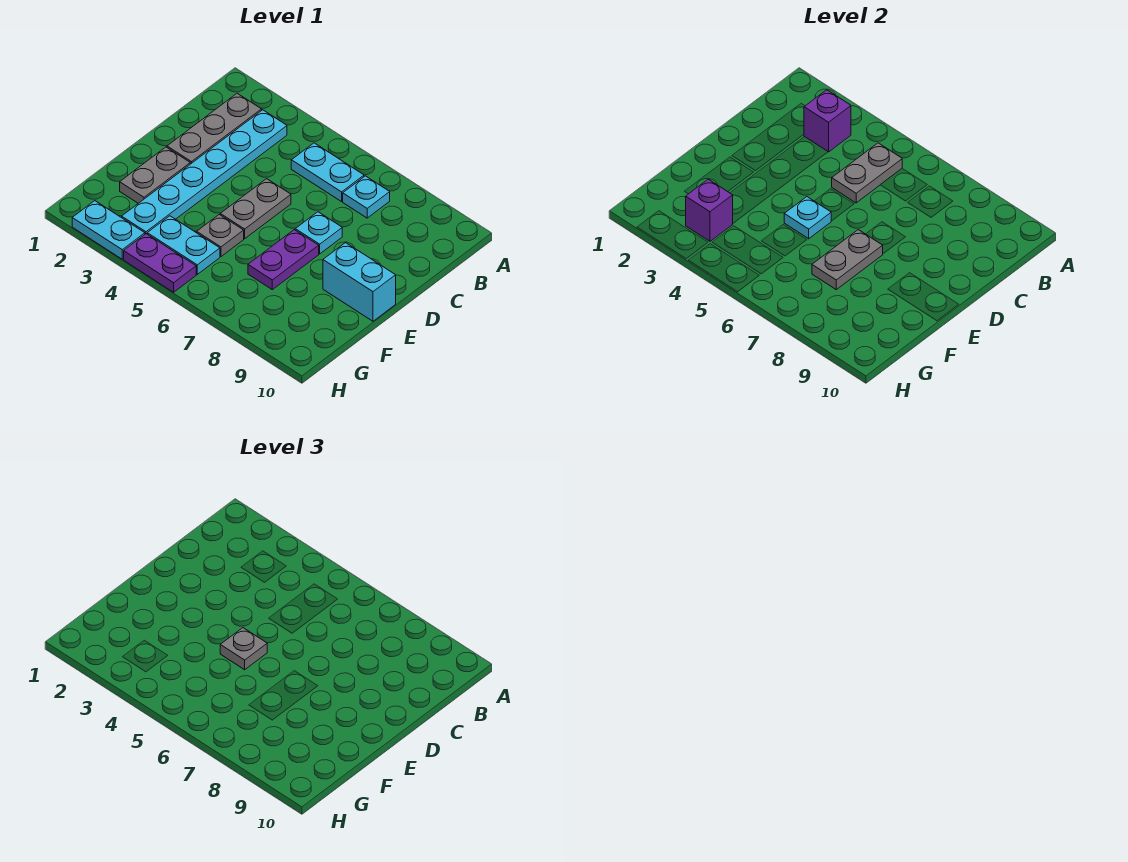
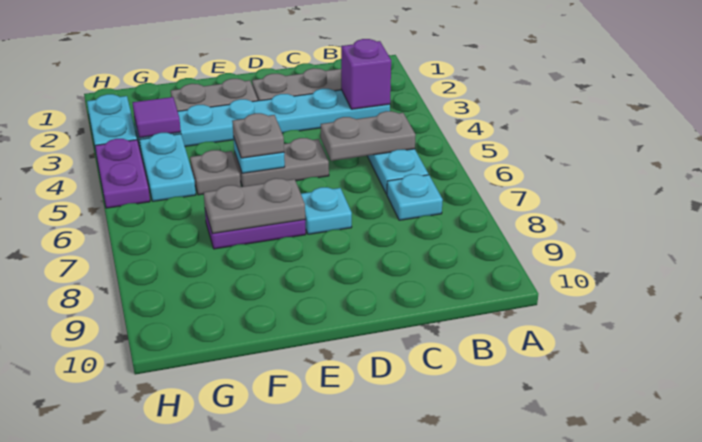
cyan 1x2 brick [323,243,396,321] -> none
purple 1x1 brick [686,179,733,241] -> purple 1x1 tile [133,97,181,138]

